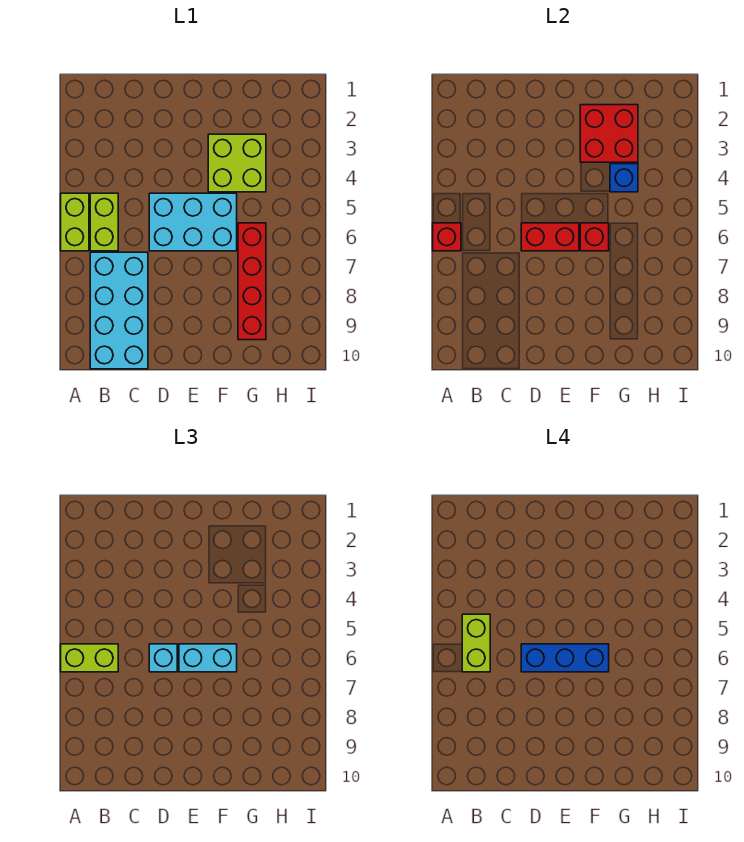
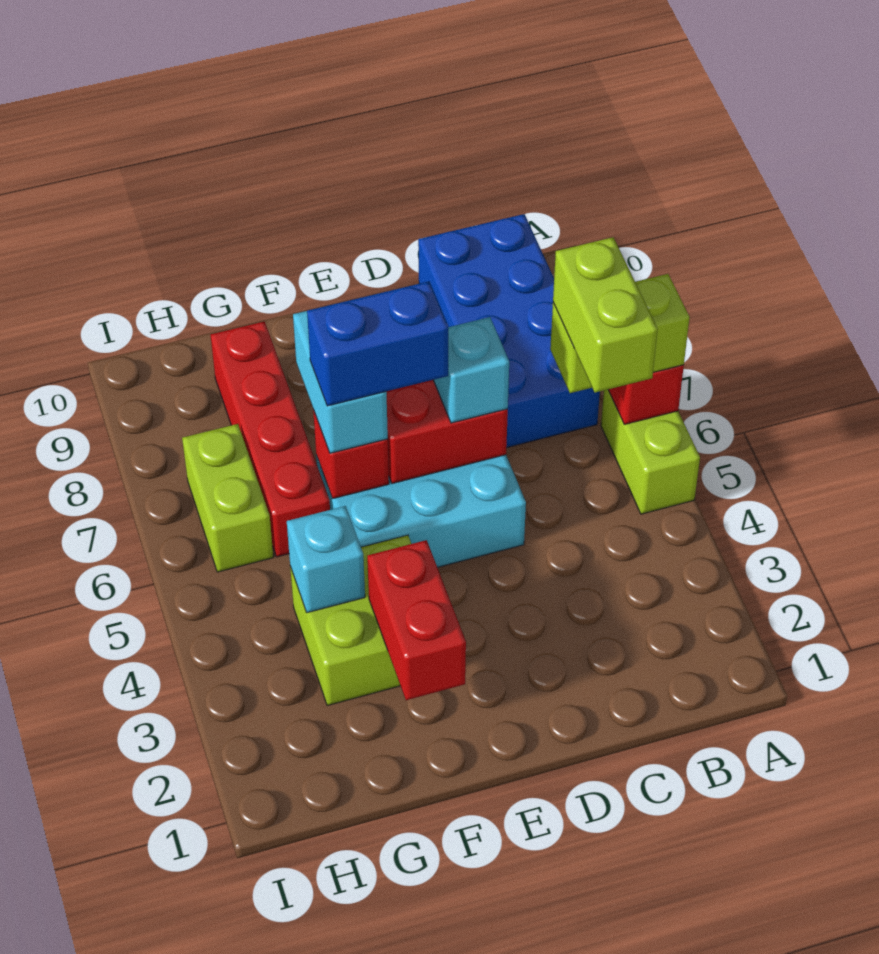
lime 1x2 brick [90,193,118,251] -> lime 1x2 brick moved to [182,424,273,572]
cyan 2x4 brick [90,252,148,369] -> blue 2x4 brick [418,214,600,448]
blue 1x3 brick [521,644,609,672] -> blue 1x2 brick [307,282,448,406]
cyan 1x2 brick [179,644,237,672] -> cyan 1x2 brick turned to [293,311,388,453]
red 2x2 brick [580,105,638,162] -> red 1x2 brick [367,540,466,700]
blue 1x1 brick [610,164,638,192] -> cyan 1x1 brick [287,506,365,613]

